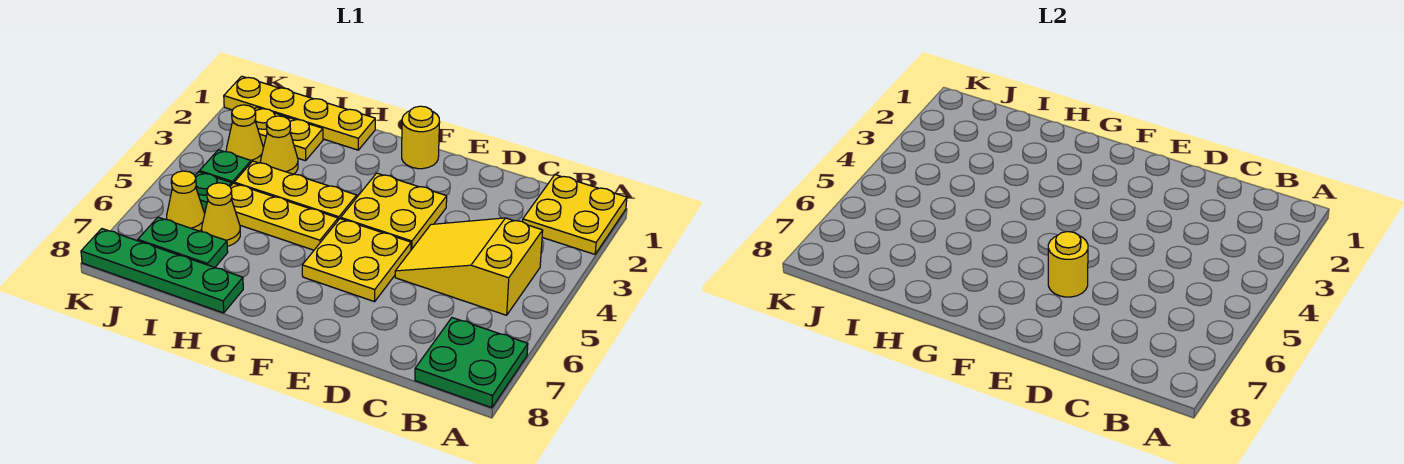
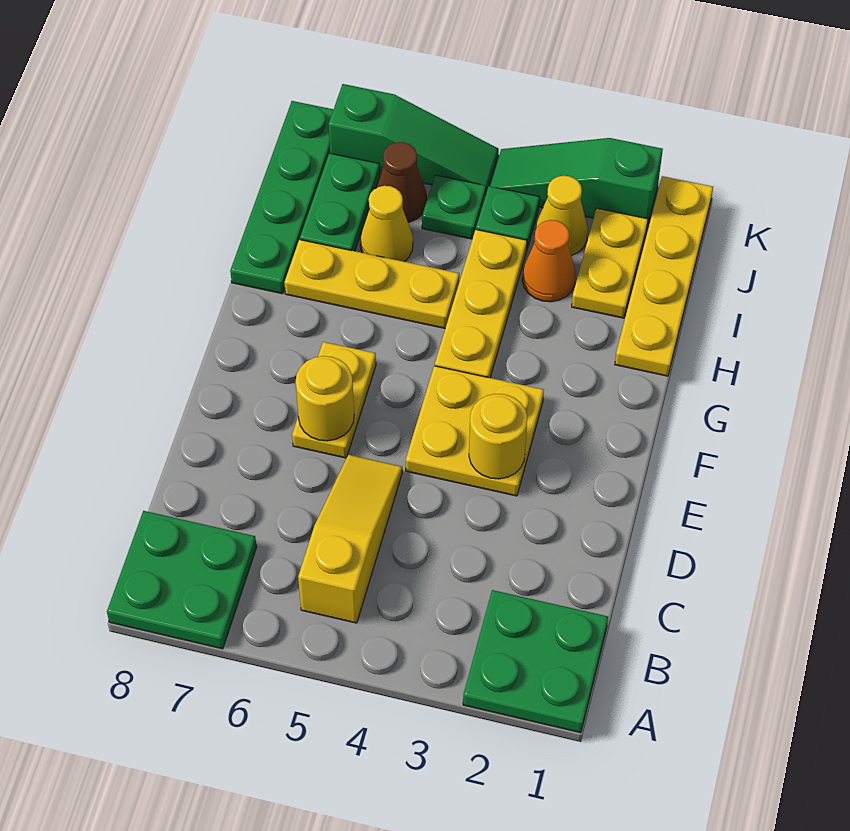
yellow 2x2 plate [523,175,627,254] -> green 2x2 plate [463,590,608,733]
yellow 2x3 slope [395,218,543,315] -> yellow 1x3 slope [298,455,402,623]
yellow 2x2 plate [302,219,411,302] -> yellow 1x2 plate [292,342,376,458]
yellow 1x1 round brick [402,106,440,169] -> yellow 1x1 round brick moved to [469,394,527,479]
yellow 1x3 plate [230,183,338,250] -> yellow 1x3 plate turned to [284,240,459,328]
yellow 1x1 cone [261,116,298,174] -> orange 1x1 cone [522,220,576,302]
yellow 1x1 cone [167,171,205,231] -> brown 1x1 cone [376,142,427,222]
none -> green 1x3 slope [490,138,663,227]
none -> green 1x3 slope [328,84,499,192]

